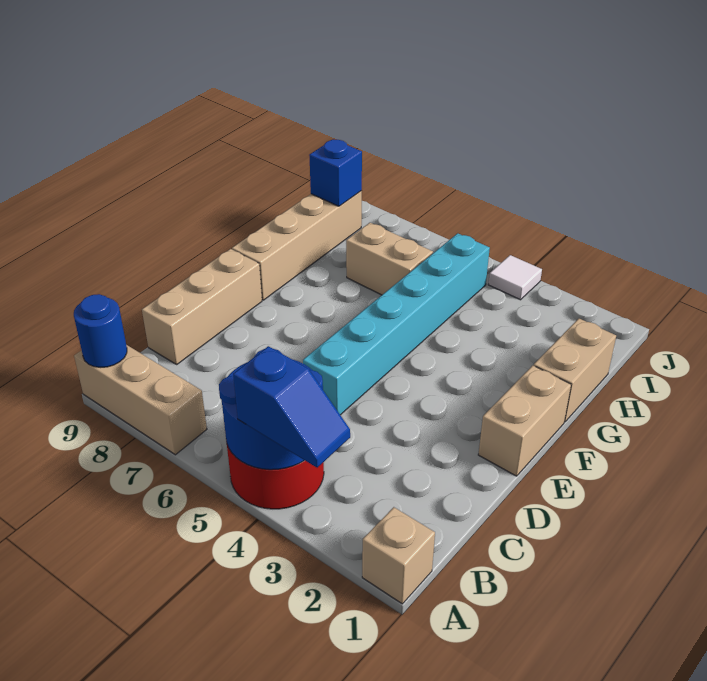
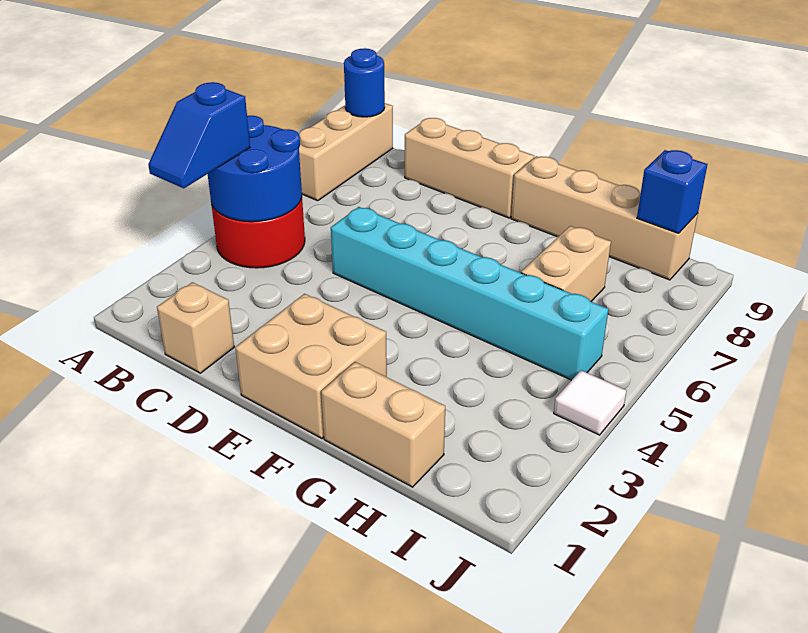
tan 1x1 brick [362,507,435,604] -> tan 1x1 brick moved to [157,282,234,373]
tan 1x2 brick [478,365,571,476] -> tan 2x2 brick [235,294,387,438]

